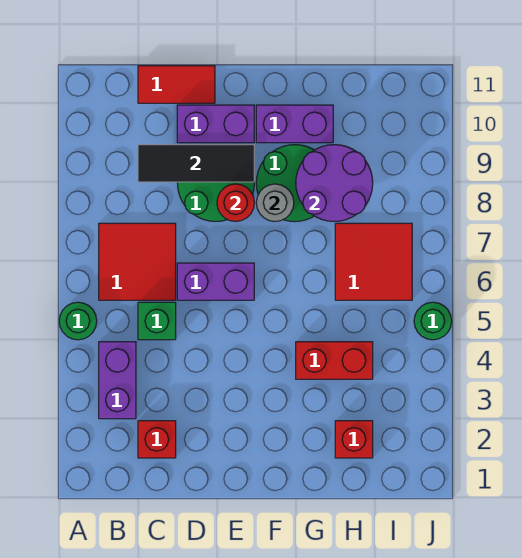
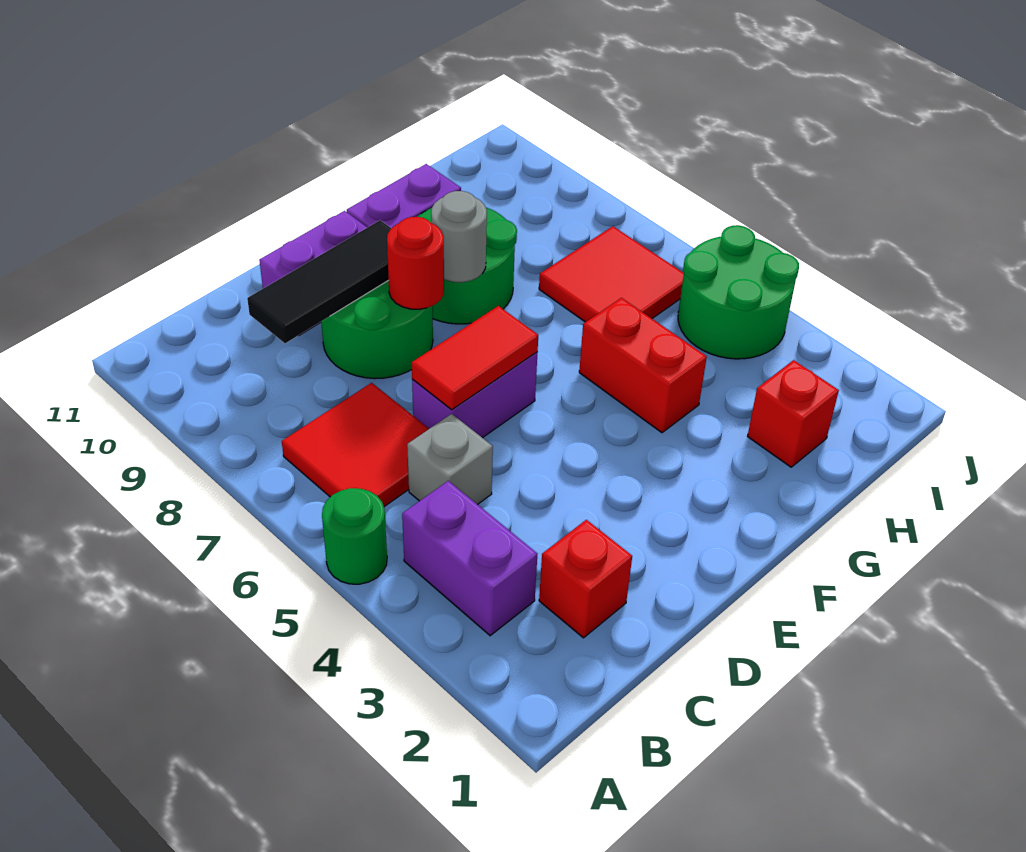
green 1x1 brick [138,302,176,340] -> grey 1x1 brick [407,414,493,505]
red 1x2 tile [138,66,215,103] -> red 1x2 tile moved to [412,306,538,410]
red 1x2 brick [296,342,373,379] -> red 1x2 brick turned to [579,298,707,433]
purple 2x2 round brick [296,145,373,222] -> none
green 1x1 round brick [414,302,452,340] -> green 2x2 round brick [678,225,799,359]

